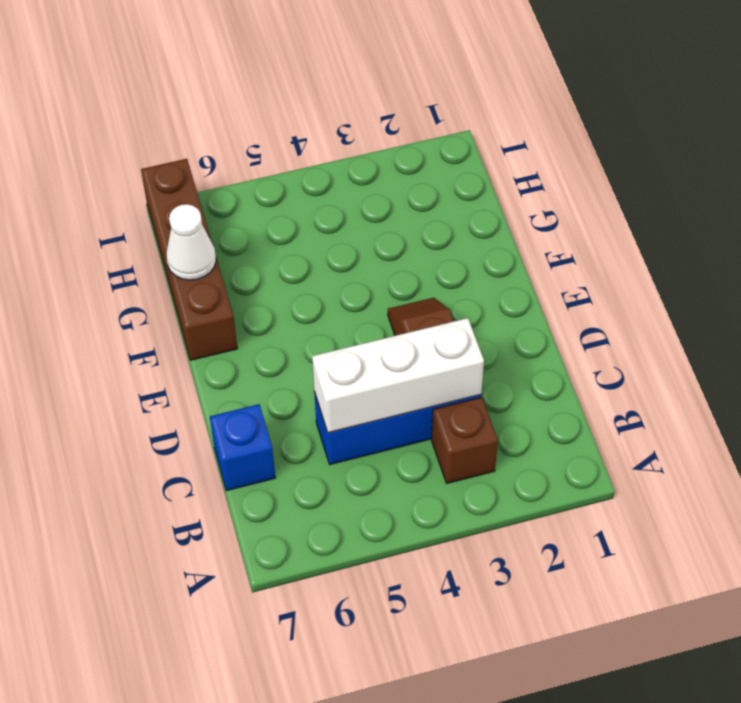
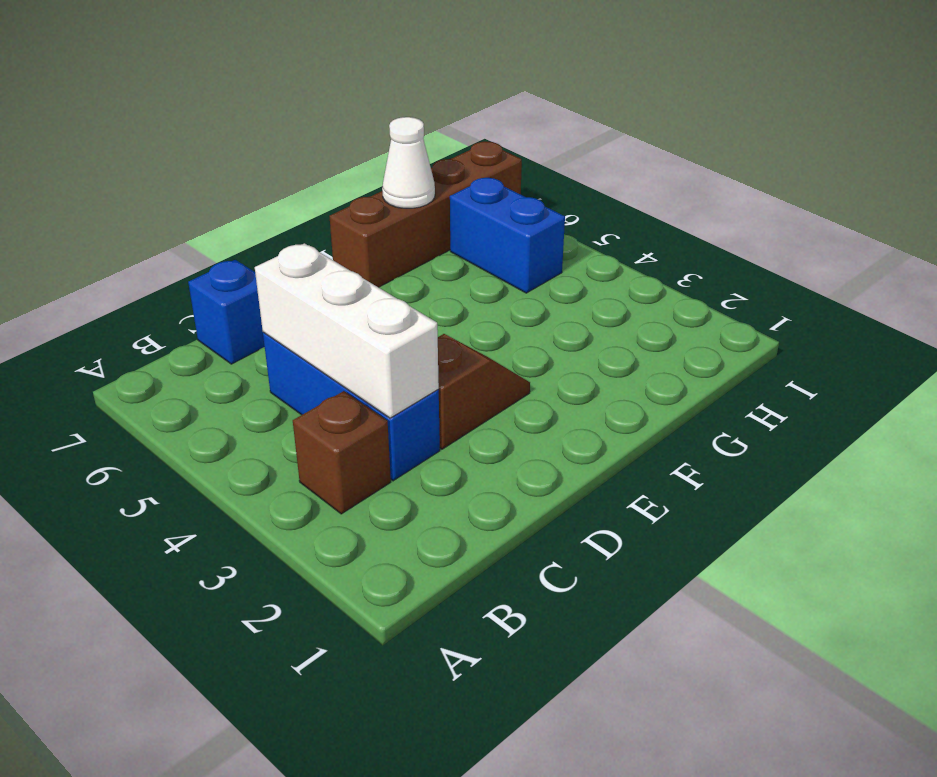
none -> blue 1x2 brick [450,178,565,293]

